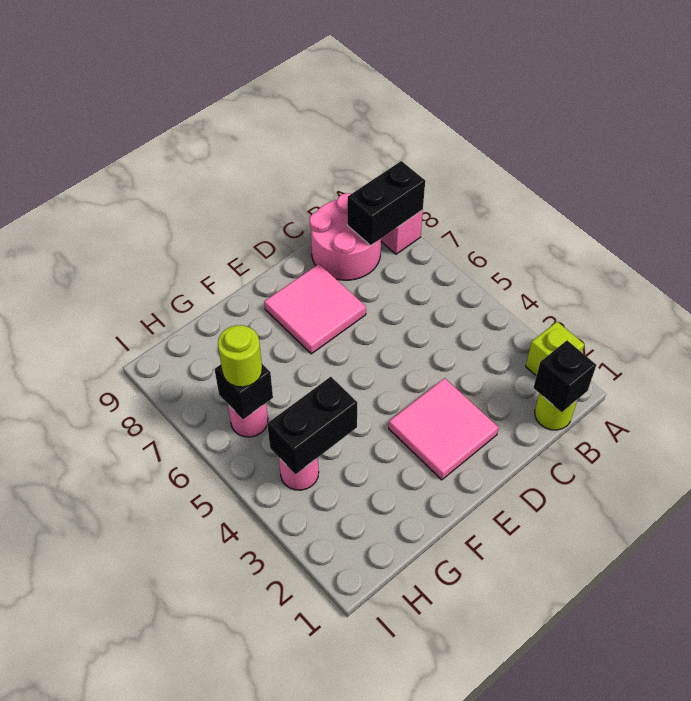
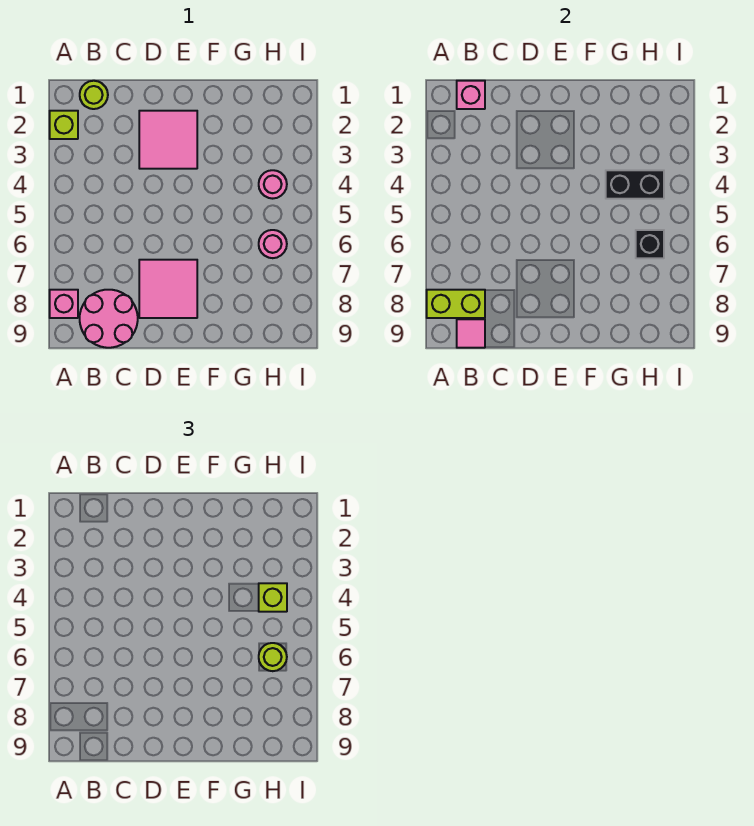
black 1x2 brick [347,161,425,246] -> lime 1x2 brick [427,290,485,318]
black 1x1 brick [533,340,596,412] -> pink 1x1 brick [457,81,485,109]
none -> pink 1x1 tile [457,319,485,348]
none -> lime 1x1 brick [259,583,287,612]

